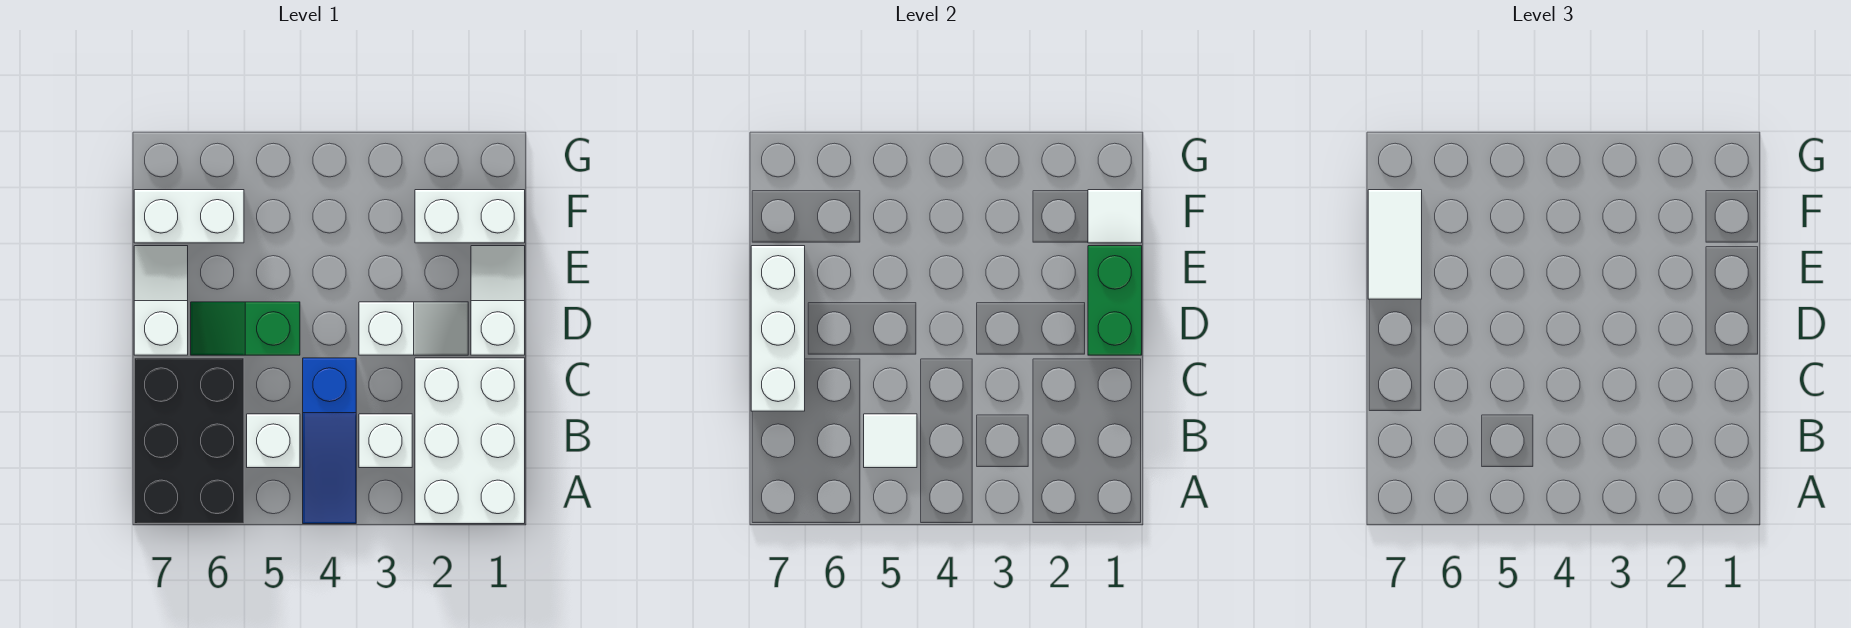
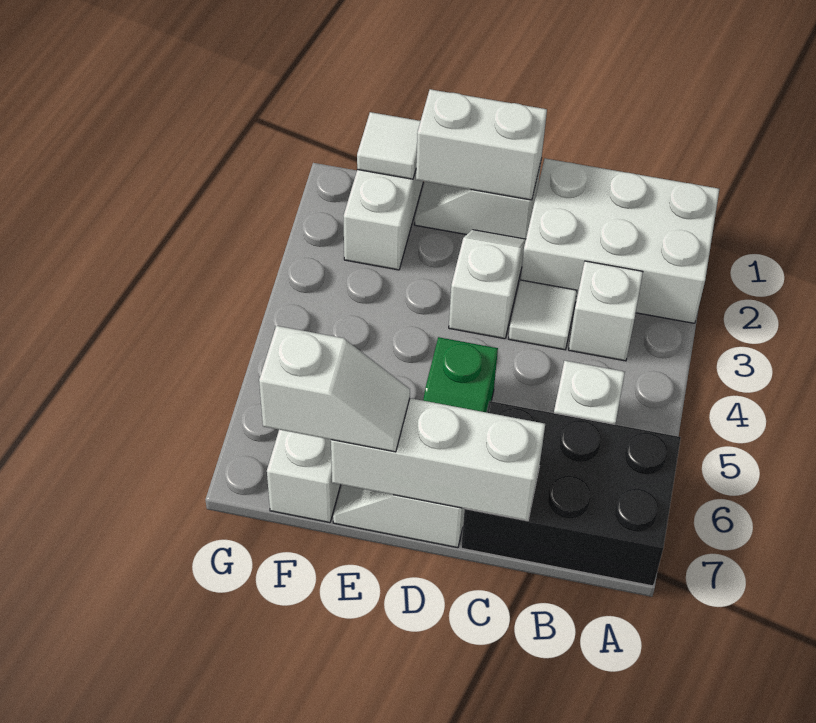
blue 1x3 slope [303,358,356,524] -> none
white 1x1 tile [864,414,917,468] -> white 1x1 tile moved to [509,280,577,350]
green 1x2 brick [1088,246,1142,355] -> white 1x2 brick [416,89,547,200]
white 1x2 tile [1368,190,1422,299] -> white 1x2 slope [259,326,410,452]

